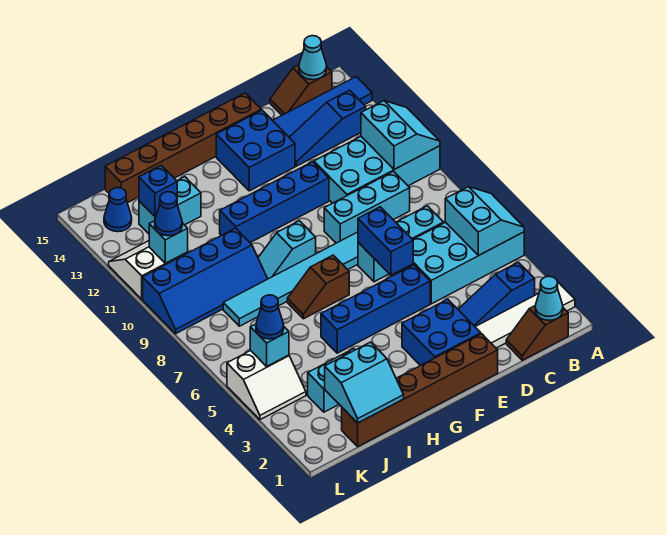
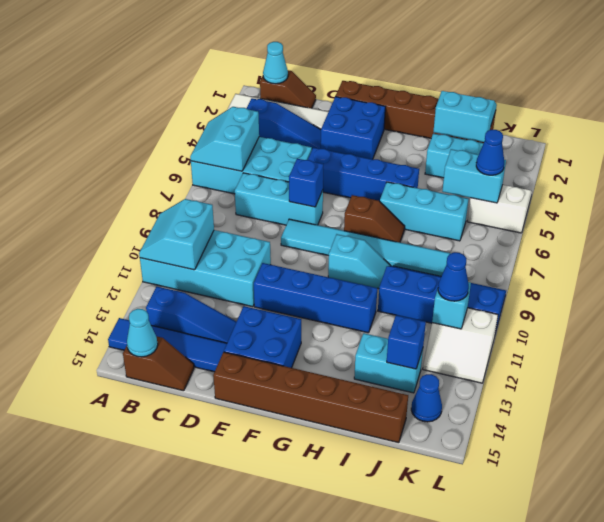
cyan 1x3 brick [324,171,410,243] -> cyan 1x3 brick moved to [380,182,469,241]
blue 1x2 brick [358,207,413,275] -> blue 1x1 brick [289,159,323,207]
cyan 1x1 brick [250,324,289,366] -> cyan 1x2 brick [442,149,506,203]

